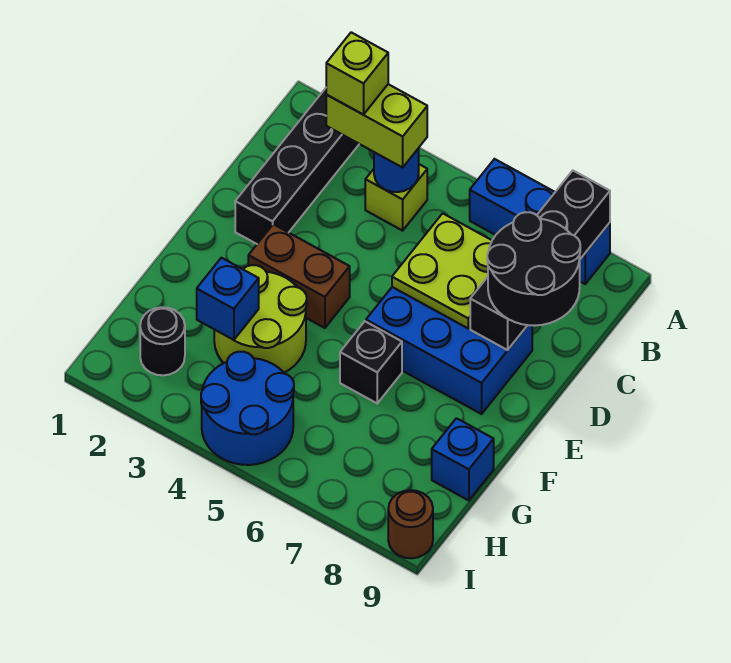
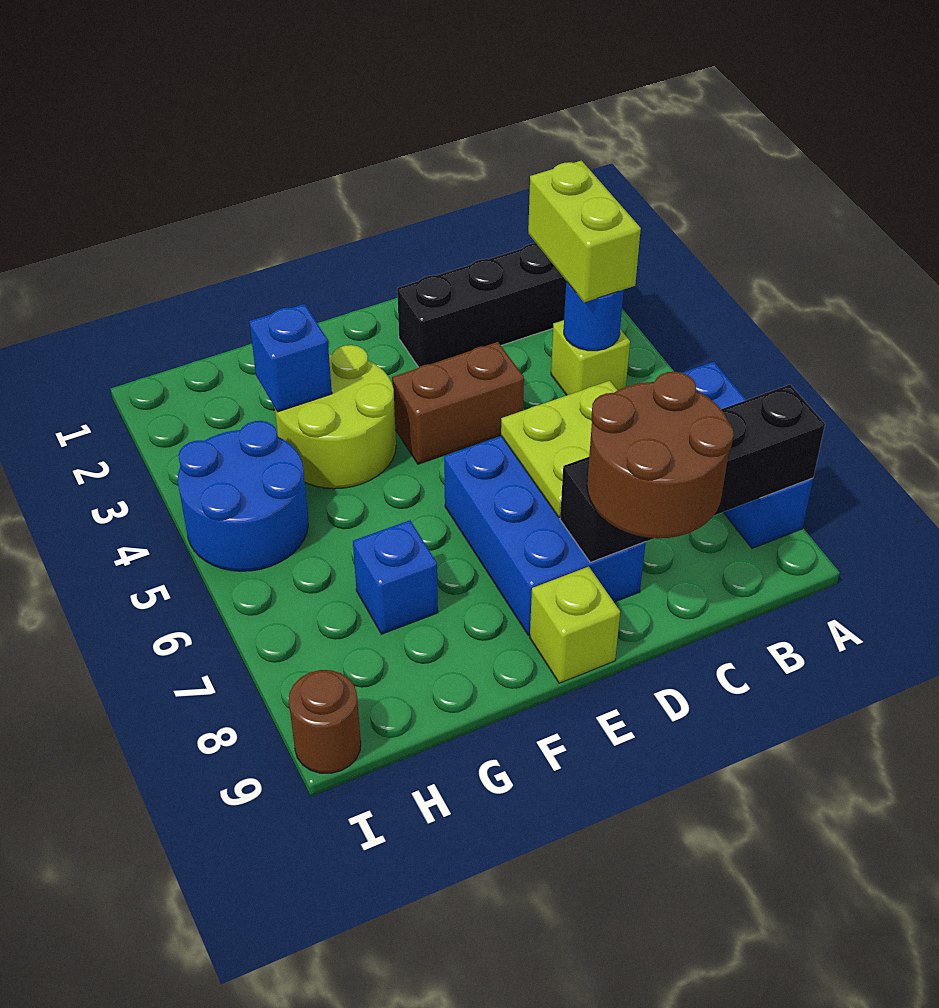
lime 1x1 brick [326,32,388,115] -> lime 1x1 brick moved to [530,567,620,683]
black 2x2 round brick [487,212,580,325] -> brown 2x2 round brick [587,372,734,538]
brown 1x2 brick [248,224,350,328] -> brown 1x2 brick turned to [392,342,524,464]
black 1x1 brick [340,321,402,403] -> none
blue 1x1 brick [432,418,494,500] -> blue 1x1 brick moved to [353,520,438,634]
black 1x1 round brick [140,307,185,375] -> none

